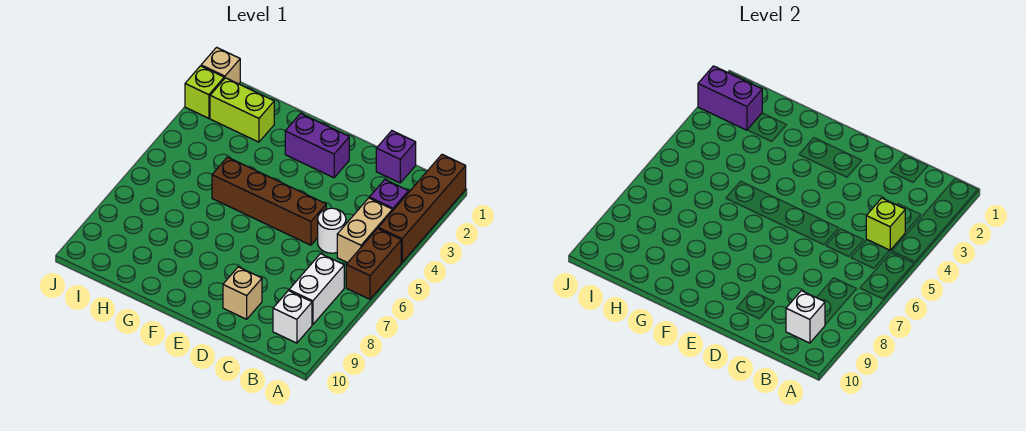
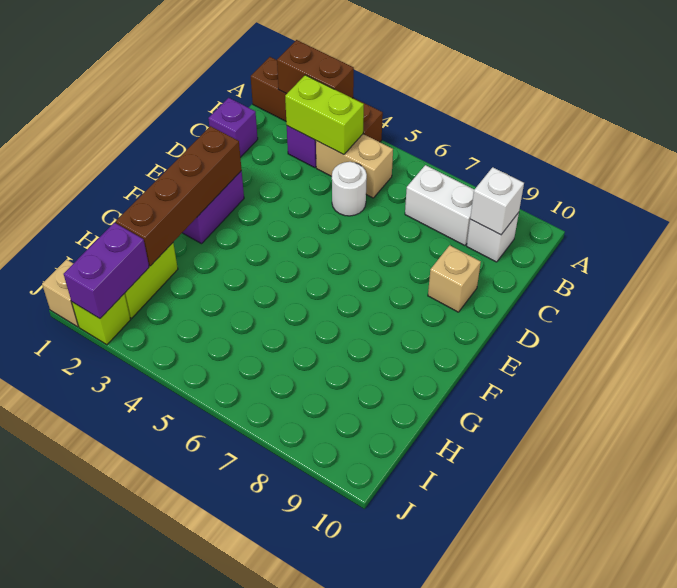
brown 1x2 brick [346,229,401,299] -> brown 1x2 brick moved to [277,40,354,98]
lime 1x1 brick [866,198,905,250] -> lime 1x2 brick [285,75,364,155]
brown 1x4 brick [212,157,326,245] -> brown 1x4 brick moved to [116,126,242,266]

